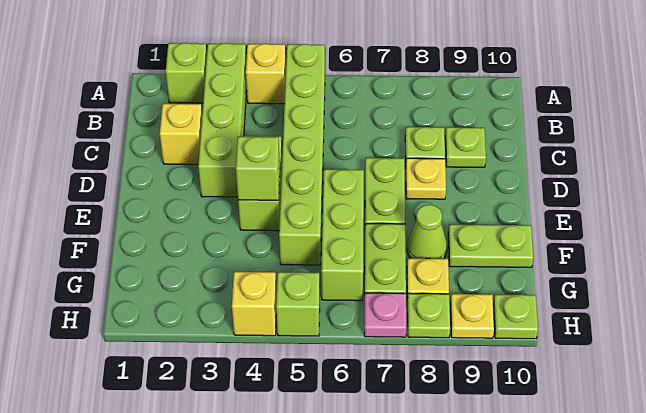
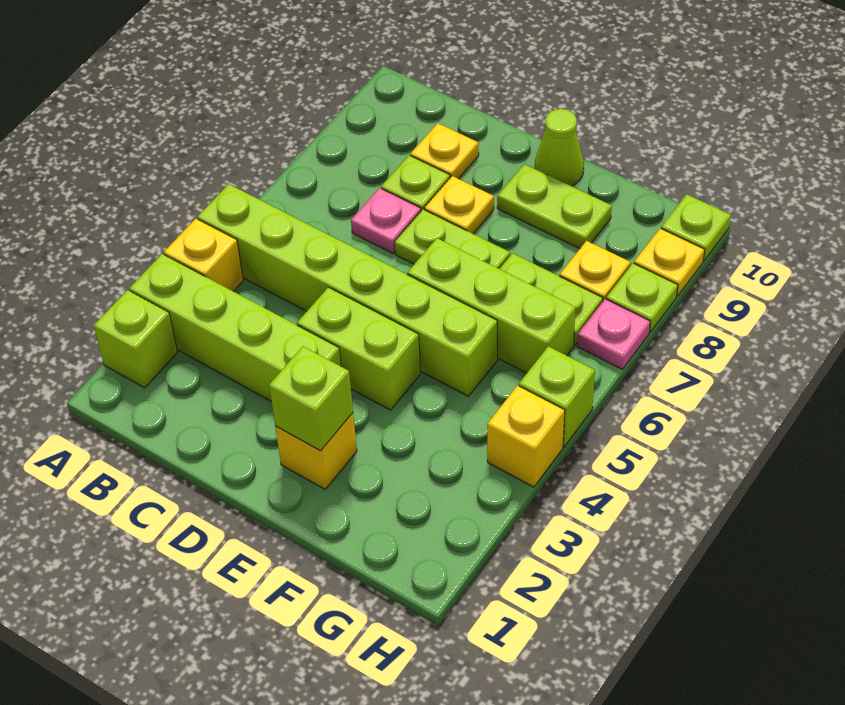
yellow 1x1 brick [160,104,202,164] -> yellow 1x1 brick moved to [275,413,357,489]
none -> pink 1x1 plate [351,188,421,253]
lime 1x1 plate [445,127,486,167] -> yellow 1x1 plate [410,123,479,179]
lime 1x1 brick [236,137,280,200] -> lime 1x1 brick moved to [269,346,353,451]
lime 1x1 cone [407,205,447,259] -> lime 1x1 cone moved to [535,109,584,186]
lime 1x2 plate [448,224,533,267] -> lime 1x2 plate turned to [497,164,612,249]

